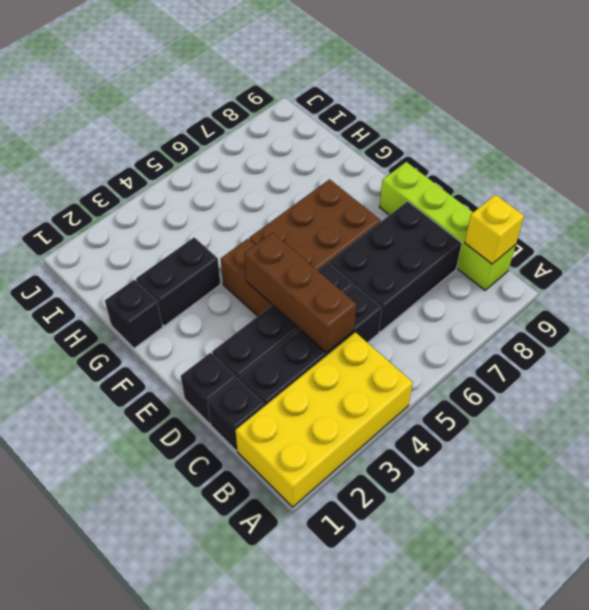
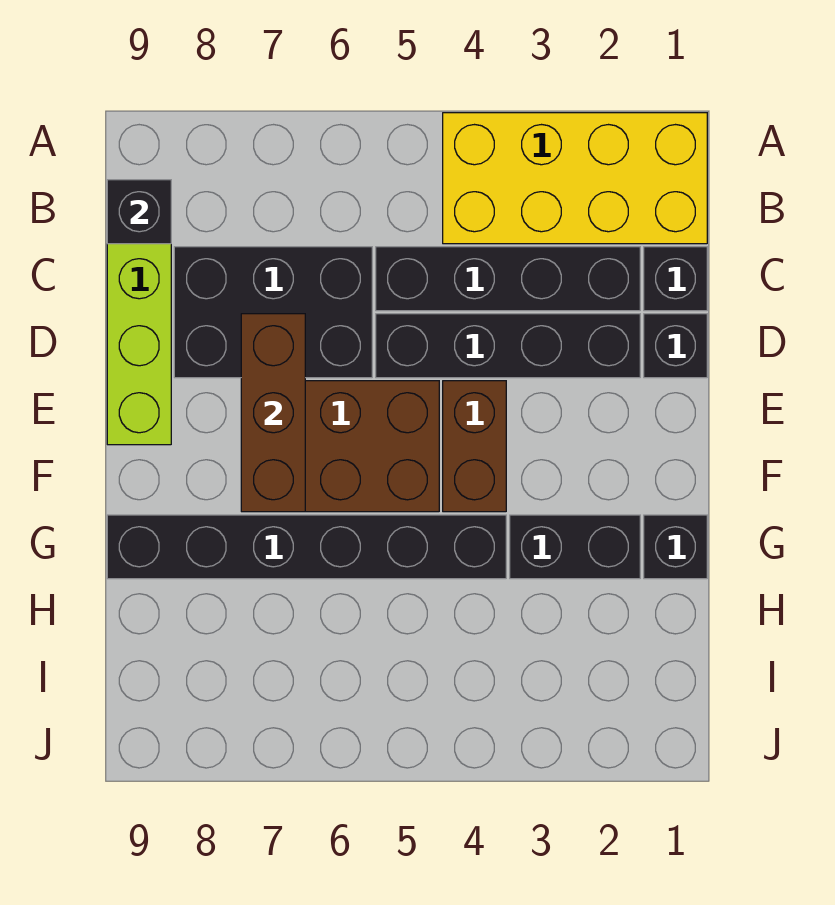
yellow 1x1 brick [465,195,524,264] -> black 1x1 brick [107,180,171,244]
brown 1x3 brick [244,232,356,353] -> brown 1x3 brick moved to [241,314,305,512]
none -> black 1x6 brick [107,515,506,579]

